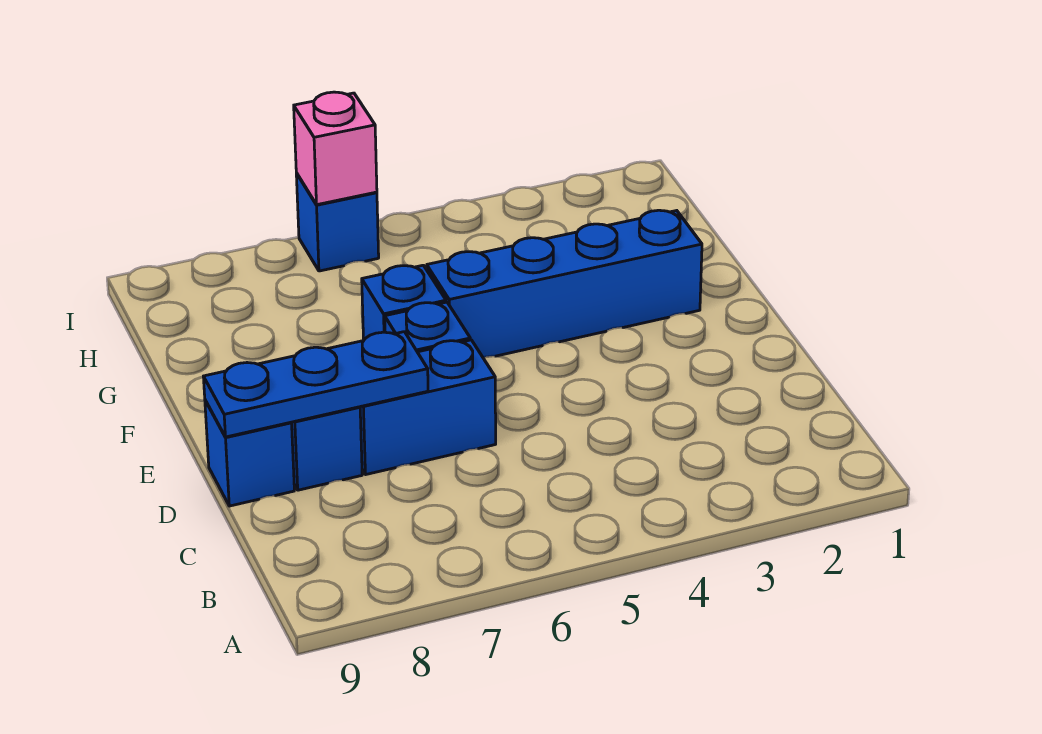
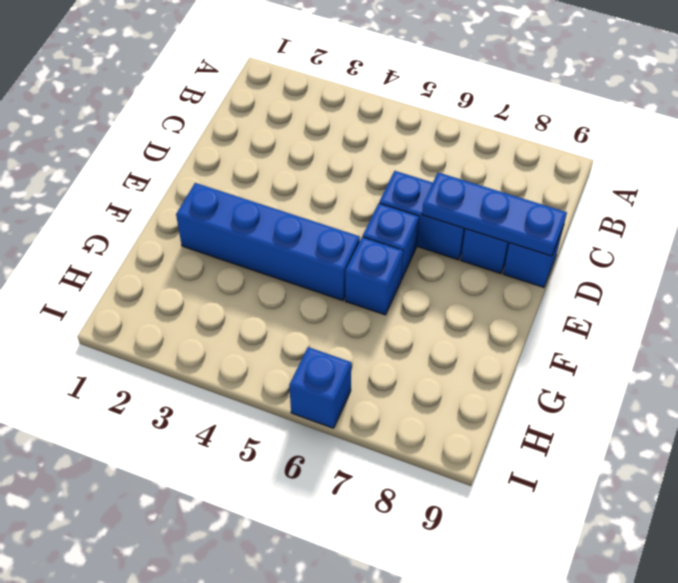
pink 1x1 brick [294,92,377,205] -> none

